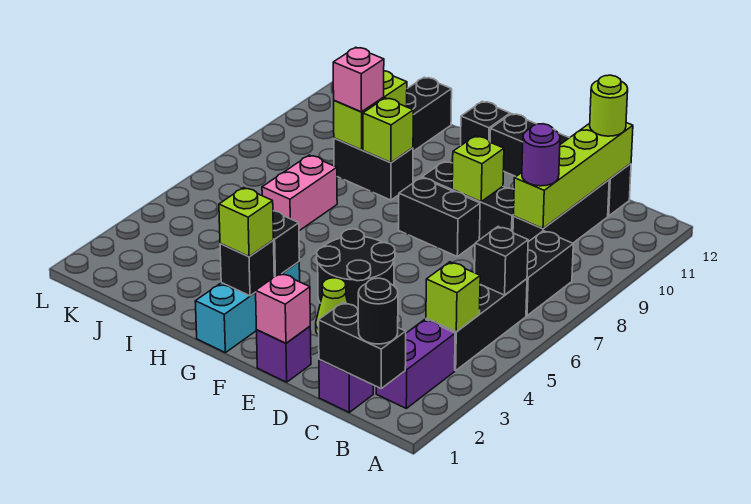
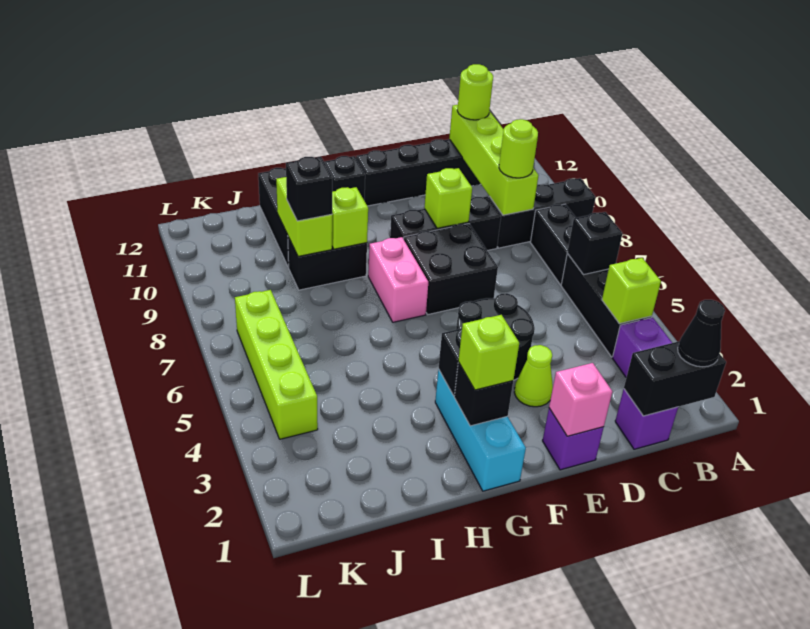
black 1x1 round brick [358,278,398,344] -> black 1x1 cone [678,300,725,367]
black 1x3 brick [513,180,609,243] -> black 1x3 brick turned to [489,178,596,248]
purple 1x1 round brick [522,124,560,186] -> lime 1x1 round brick [499,119,538,178]
black 1x2 brick [399,178,480,256] -> black 2x2 brick [404,224,498,314]
pink 1x2 brick [262,155,337,231] -> pink 1x2 brick moved to [368,237,428,322]
pink 1x1 brick [333,47,384,112] -> black 1x1 brick [286,157,332,221]
none -> lime 1x4 brick [235,290,318,439]

